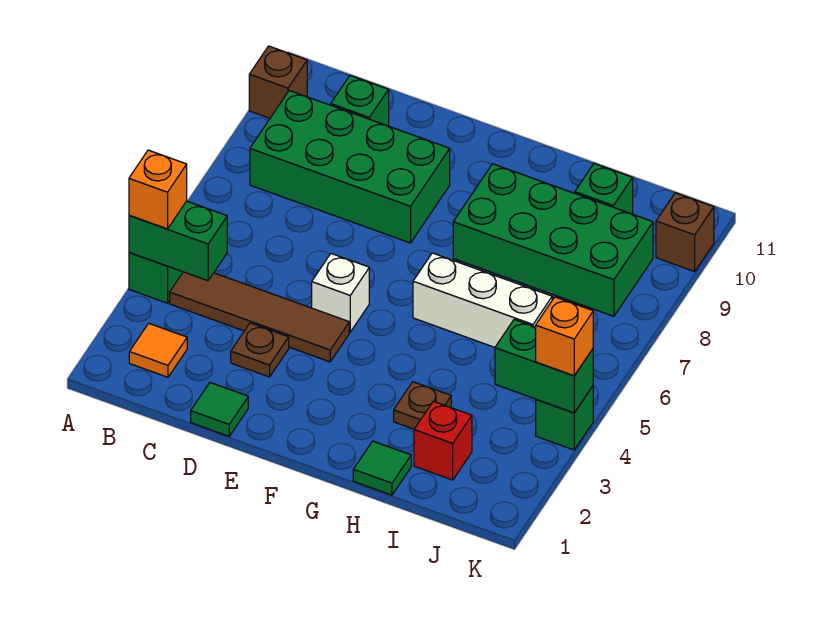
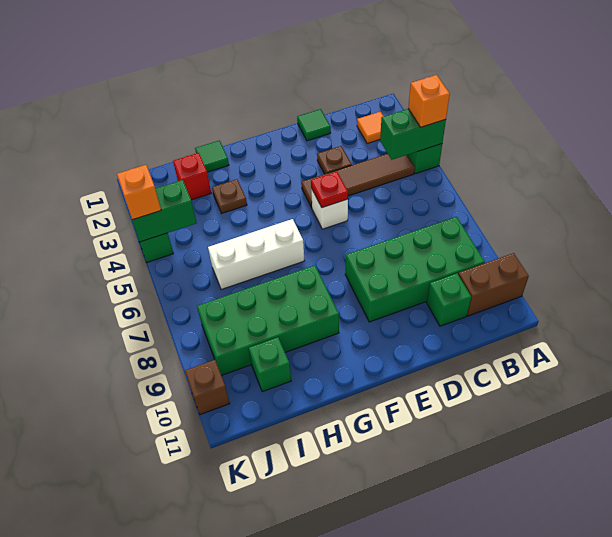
brown 1x1 brick [249,46,307,118] -> brown 1x2 brick [458,253,529,316]
none -> red 1x1 plate [311,172,348,208]

